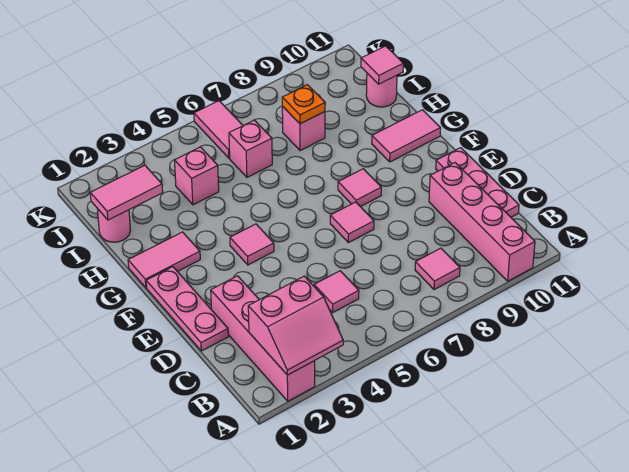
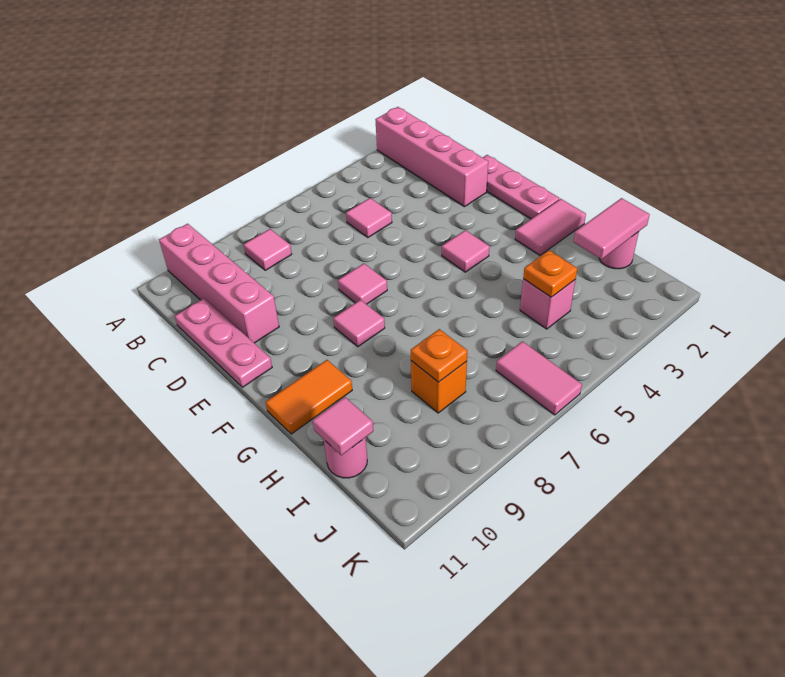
pink 2x2 slope [248,276,343,375] -> none
pink 1x2 tile [372,110,441,162] -> orange 1x2 tile [266,360,352,434]
none -> orange 1x1 plate [523,250,577,297]
pink 1x1 brick [229,120,272,177] -> none
pink 1x1 brick [282,106,325,151] -> orange 1x1 brick [411,361,467,413]

